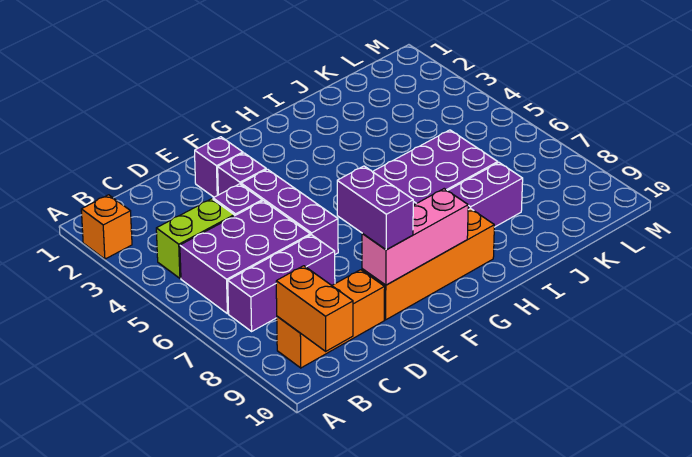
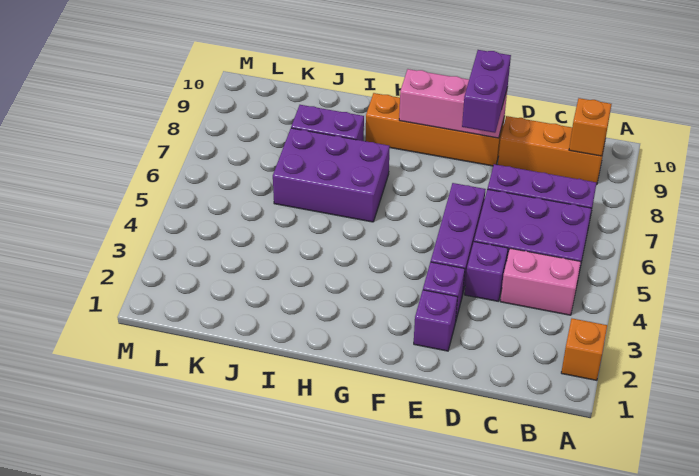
lime 1x2 brick [156,199,234,278] -> pink 1x2 brick [500,248,581,315]
orange 1x2 brick [276,266,353,351] -> orange 1x1 brick [569,98,612,156]

